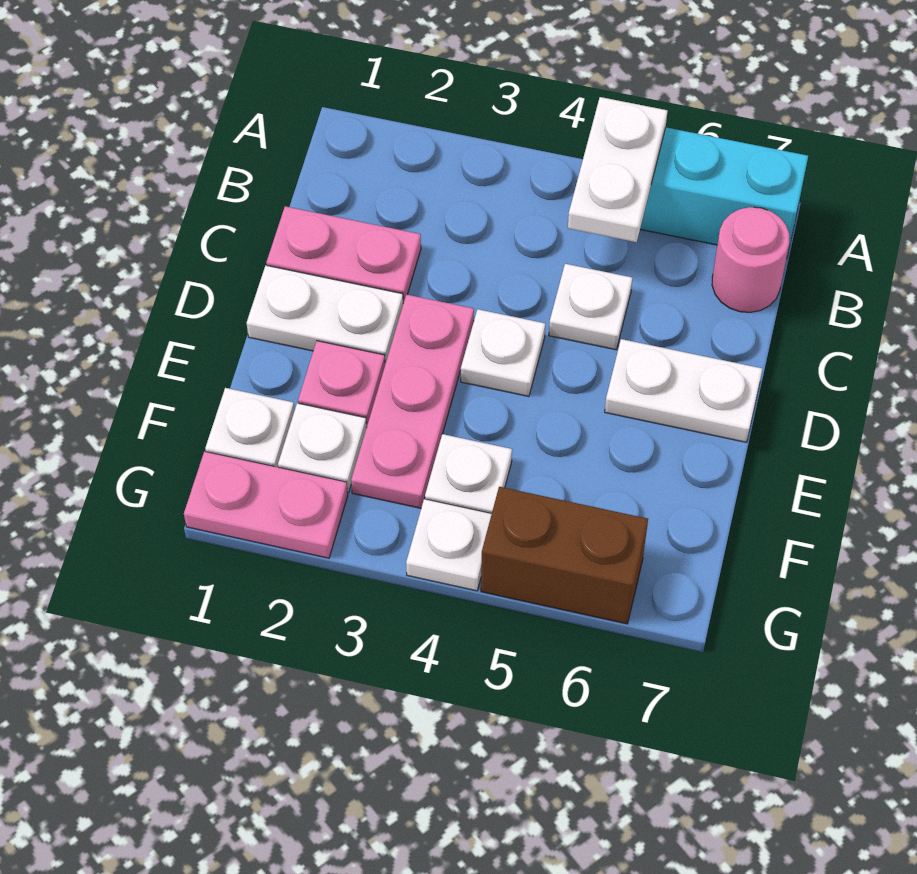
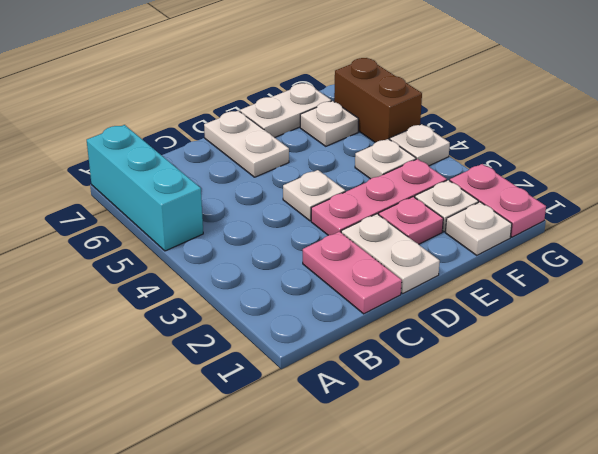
white 1x2 plate [568,97,667,242] -> white 1x2 plate moved to [240,83,331,138]
pink 1x1 round brick [712,207,789,312] -> none
white 1x1 plate [549,264,632,350] -> white 1x1 plate moved to [300,101,359,146]

